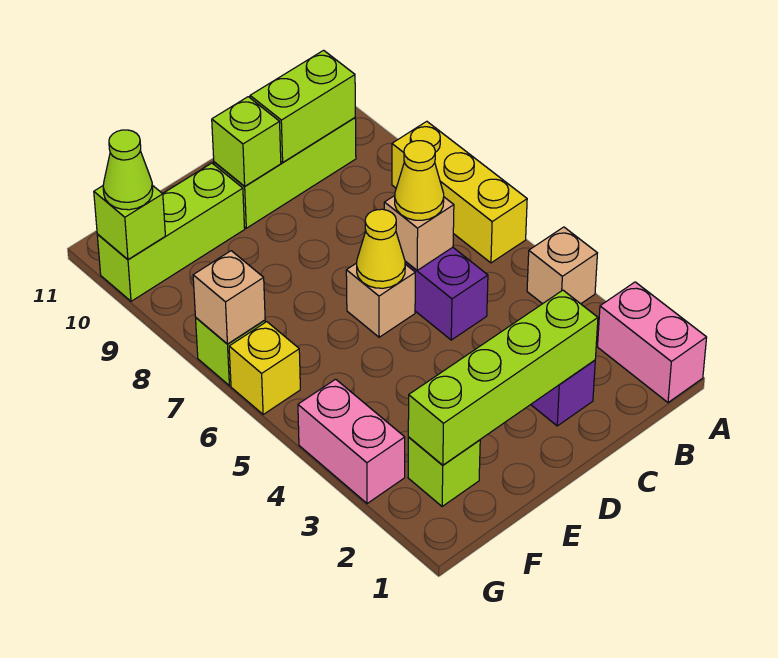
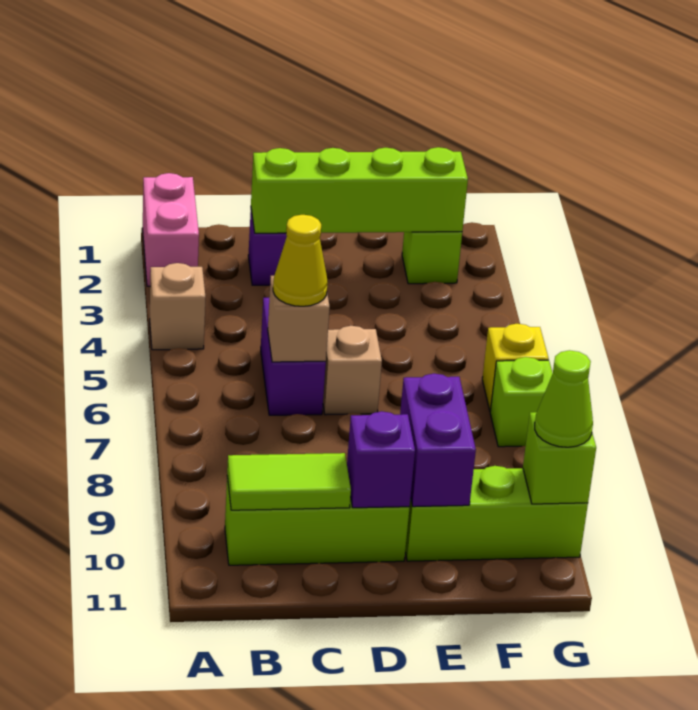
yellow 1x3 brick [392,121,527,263] -> none
lime 1x2 brick [250,50,355,162] -> lime 1x2 tile [227,453,351,510]
yellow 1x1 cone [357,209,405,288] -> none
lime 1x1 brick [212,97,281,186] -> purple 1x1 brick [347,411,415,508]
none -> purple 1x2 brick [400,374,476,507]
pink 1x2 brick [298,379,405,504] -> none
tan 1x1 brick [193,251,265,344] -> none

